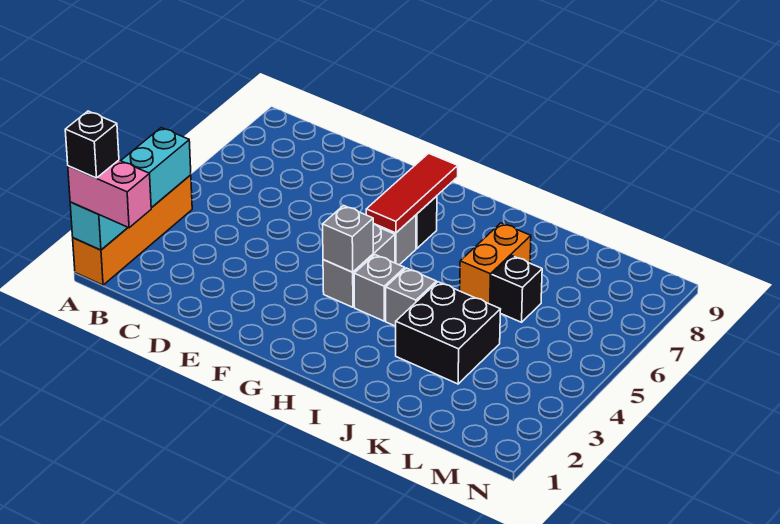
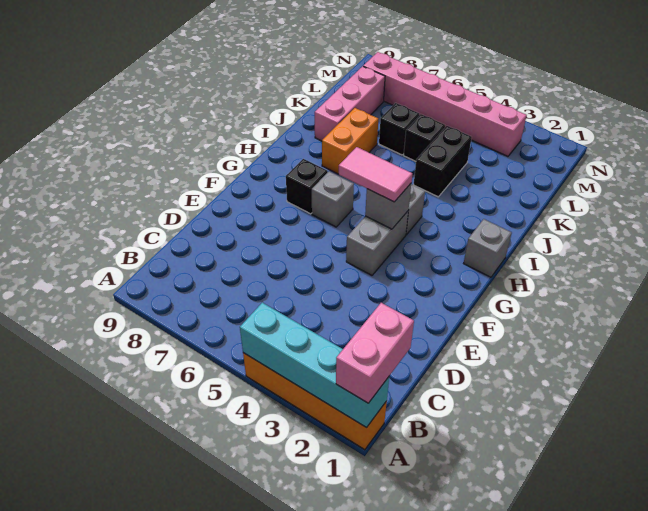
black 1x1 brick [65,111,119,178] -> black 1x1 brick moved to [404,114,445,161]
grey 1x2 brick [323,224,395,307] -> grey 1x2 brick turned to [346,211,408,275]
none -> pink 1x2 tile [339,147,412,202]
red 1x3 tile [366,153,458,233] -> none
grey 1x1 brick [386,268,436,326] -> grey 1x1 brick moved to [464,219,512,277]
black 2x2 brick [396,282,501,384] -> black 1x2 brick [414,126,472,197]
orange 1x2 brick [460,223,531,304] -> orange 1x2 brick turned to [322,108,378,174]
none -> pink 1x3 brick [315,66,385,141]
none -> pink 1x6 brick [363,52,527,156]

